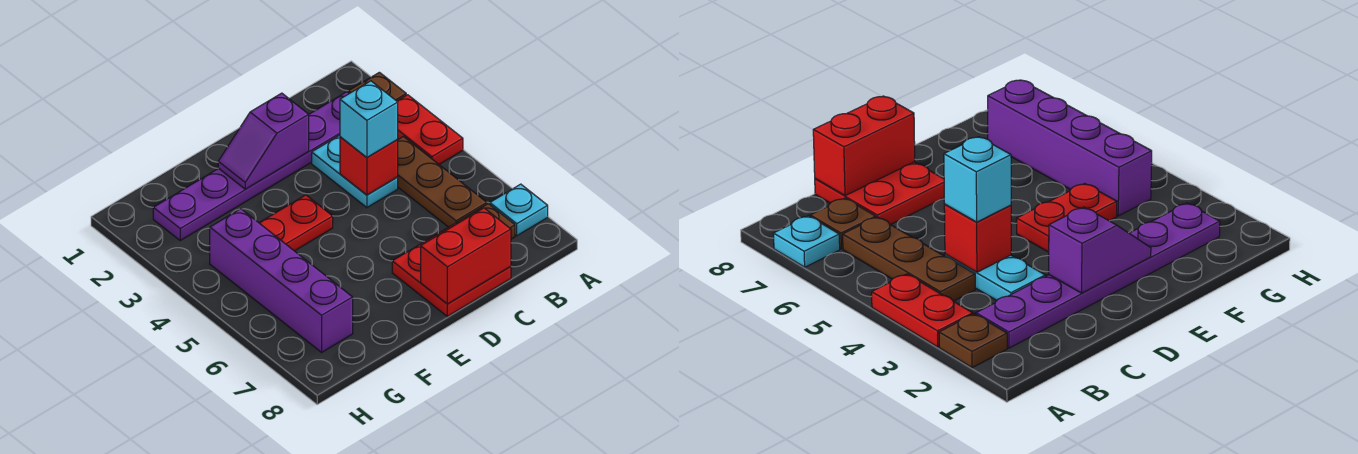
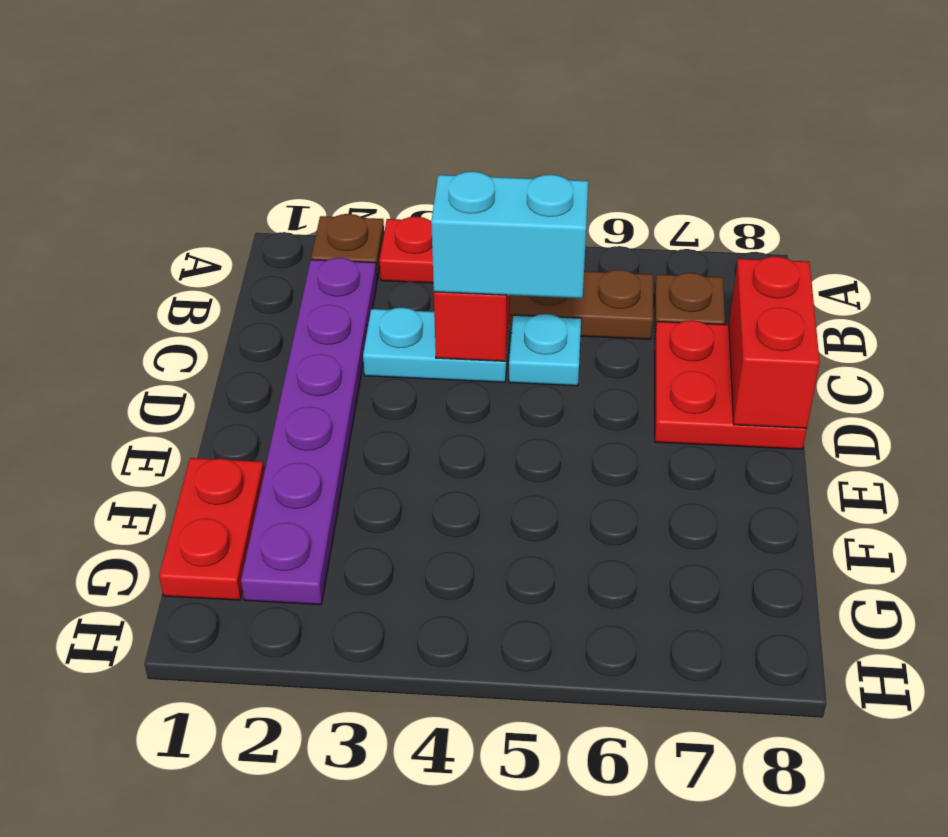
cyan 1x1 plate [490,184,548,236] -> cyan 1x1 plate moved to [509,314,581,386]
cyan 1x1 brick [340,81,398,158] -> cyan 1x2 brick [431,171,588,298]
purple 1x2 slope [218,93,309,189] -> none
red 1x2 plate [259,195,333,251] -> red 1x2 plate moved to [159,458,264,600]
purple 1x4 brick [210,209,353,352] -> none

